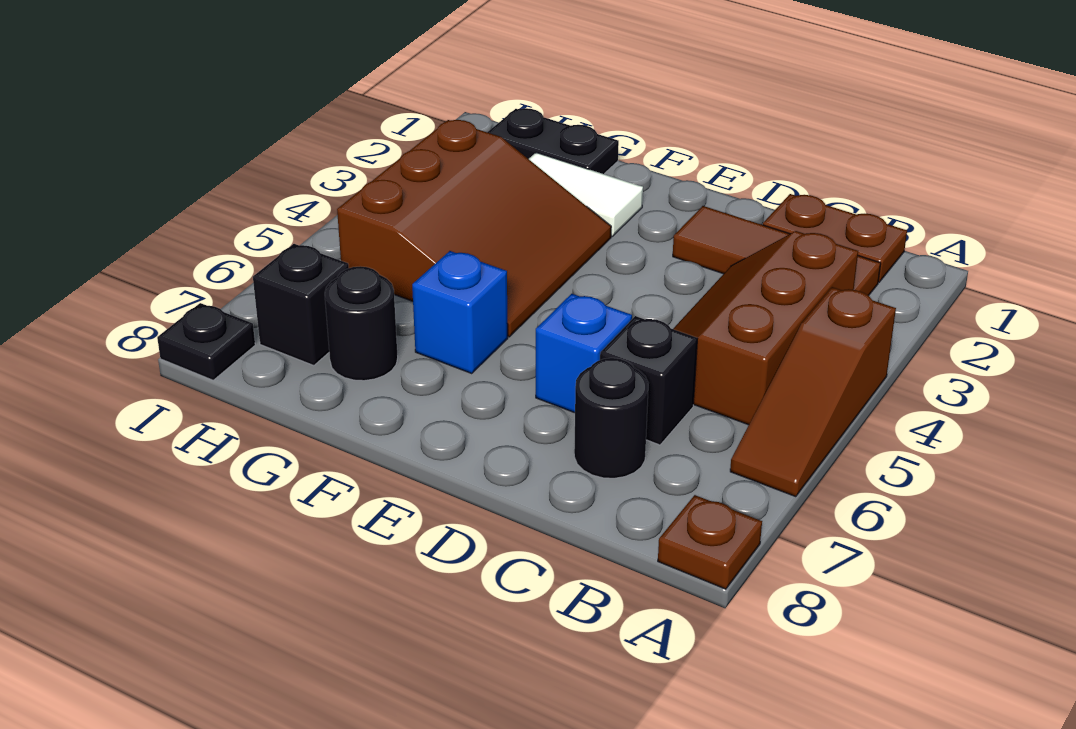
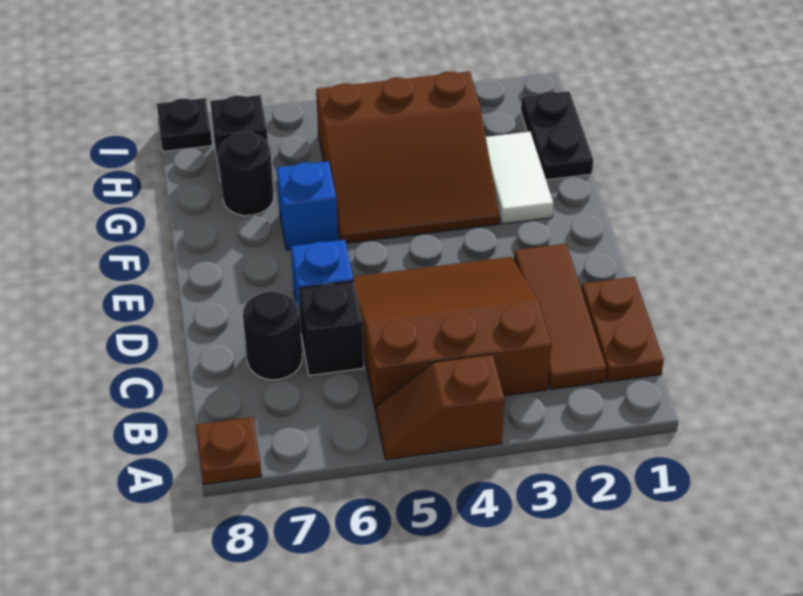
brown 1x3 slope [730,287,896,497] -> brown 1x2 slope [376,354,505,460]
brown 2x3 slope [673,231,858,425] -> brown 3x3 slope [353,257,551,411]

